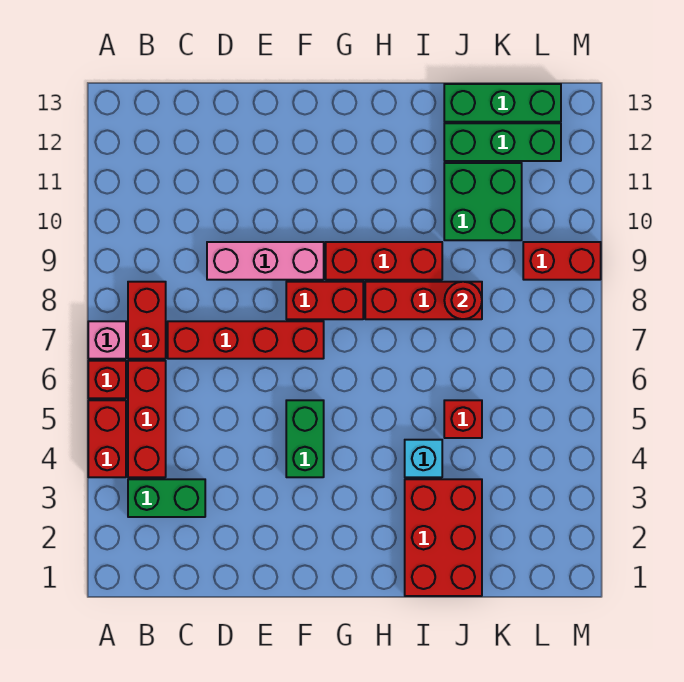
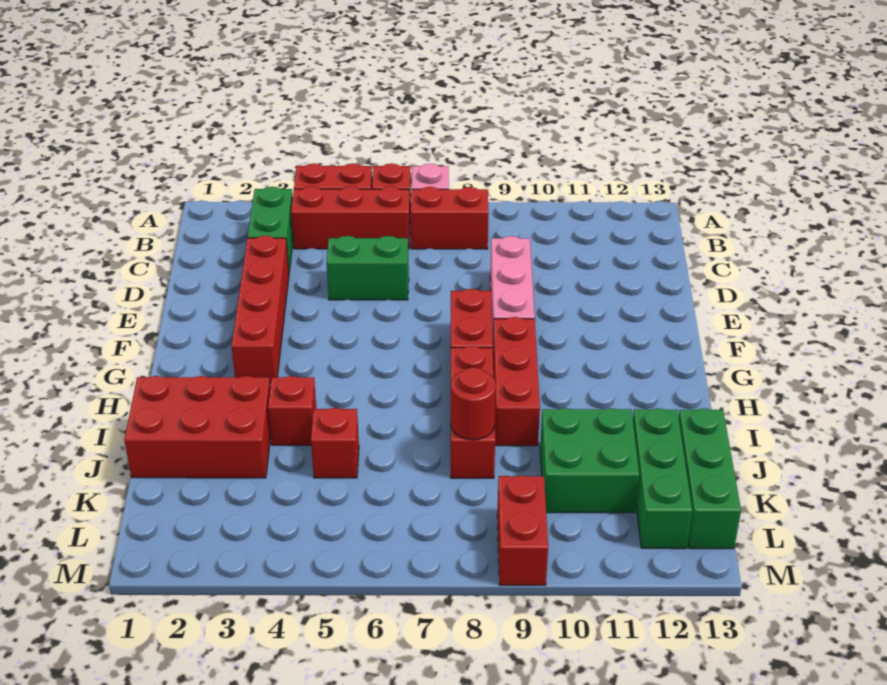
red 1x4 brick [168,321,324,359] -> red 1x4 brick moved to [231,236,289,384]
green 1x2 brick [286,400,324,477] -> green 1x2 brick moved to [327,236,409,300]
cyan 1x1 brick [405,440,442,477] -> red 1x1 brick [268,376,316,445]

